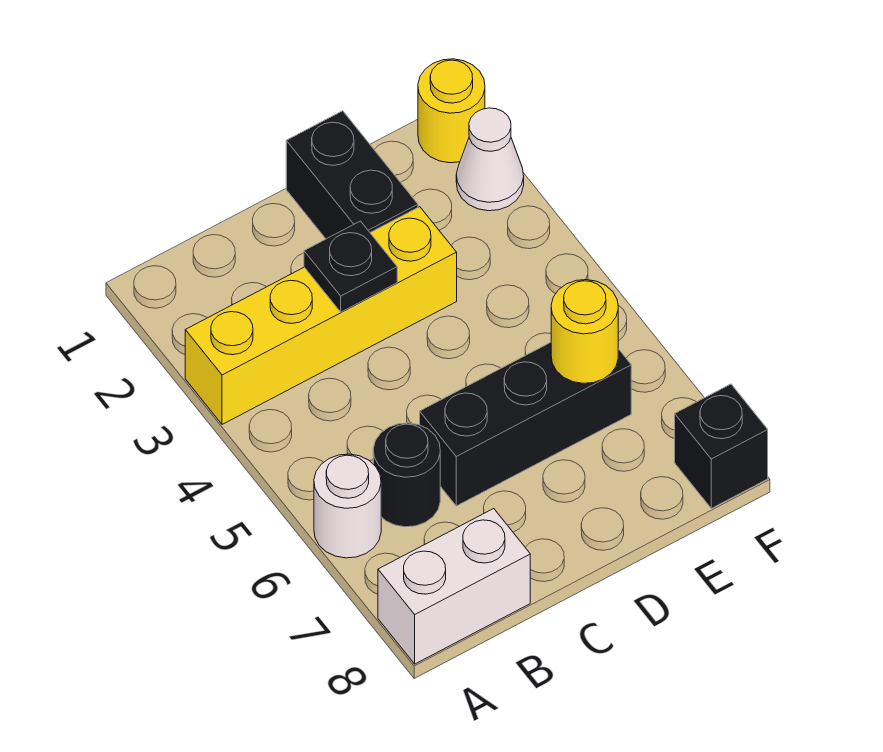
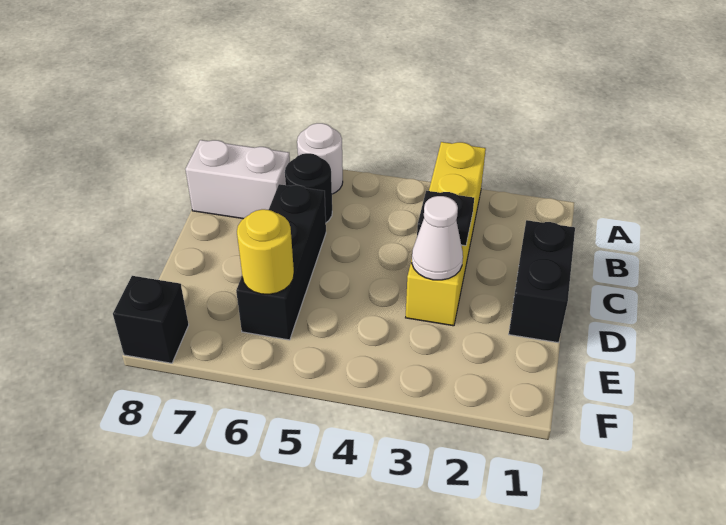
white 1x2 brick [378,509,530,664] -> white 1x2 brick turned to [185,140,290,219]
black 1x2 brick [286,111,418,239] -> black 1x2 brick turned to [509,220,575,343]
yellow 1x1 round brick [418,59,485,163] -> none
white 1x1 cone [456,108,524,211] -> white 1x1 cone moved to [412,196,463,280]

